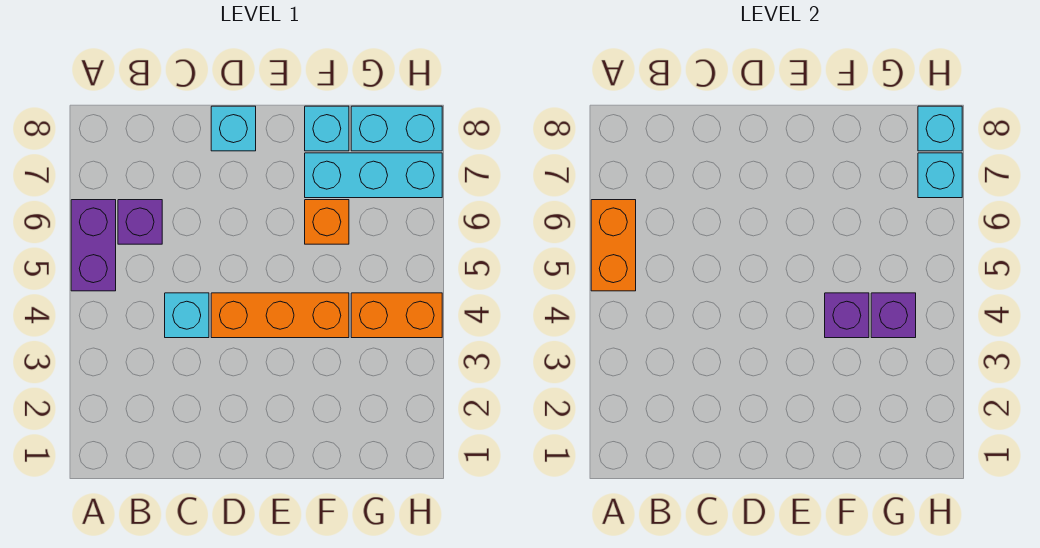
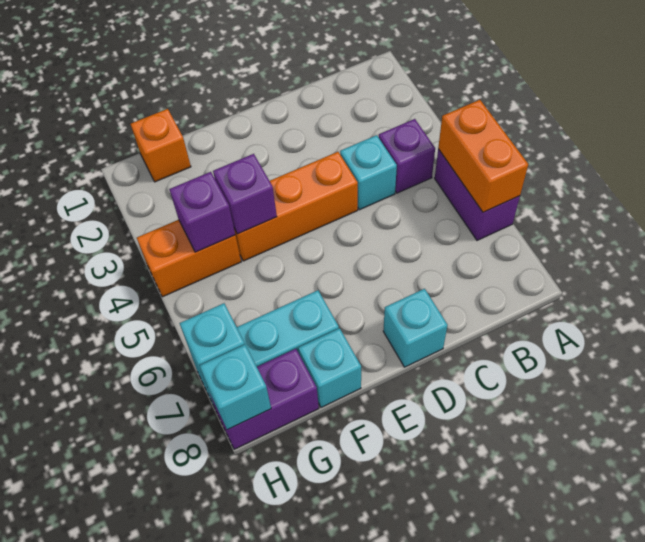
purple 1x1 brick [118,200,162,244] -> purple 1x1 brick moved to [379,119,435,193]
orange 1x1 brick [305,200,349,244] -> orange 1x1 brick moved to [131,109,191,182]
cyan 1x2 brick [351,106,442,151] -> purple 1x2 brick [210,349,319,449]

